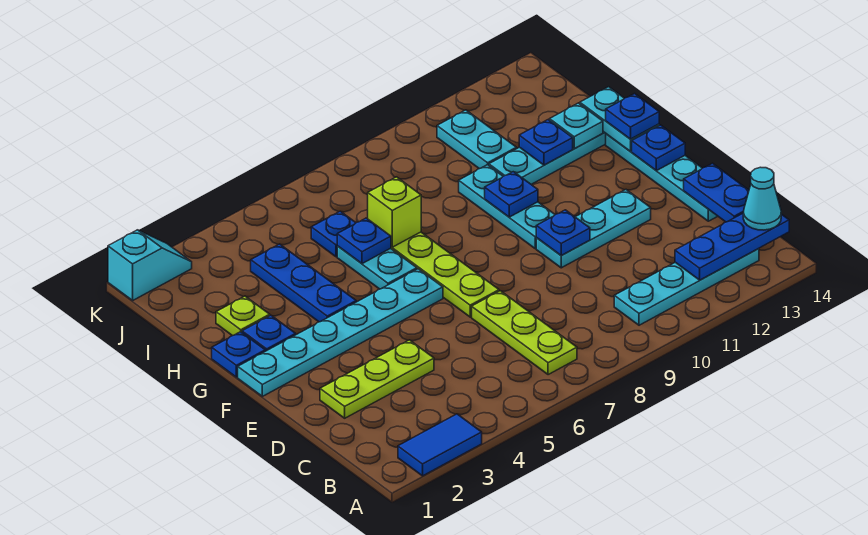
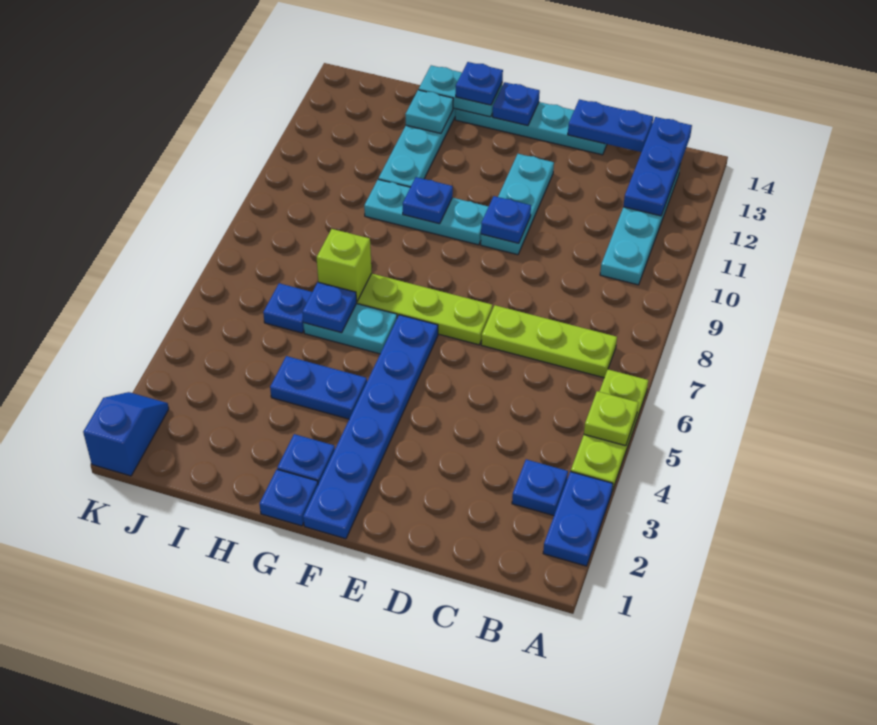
blue 1x2 tile [398,414,482,476] -> blue 1x2 plate [543,472,613,566]
cyan 1x1 cone [743,167,781,230] -> none
lime 1x3 plate [320,340,434,418] -> lime 1x3 plate moved to [571,370,648,491]
cyan 1x6 plate [238,269,443,396] -> blue 1x6 plate [303,315,438,539]
blue 1x3 plate [251,244,356,322] -> blue 1x2 plate [270,356,367,419]
lime 1x1 plate [216,296,270,336] -> lime 1x1 plate moved to [584,391,639,446]
blue 1x1 plate [519,120,573,165] -> blue 1x1 plate moved to [512,459,568,516]
cyan 1x2 plate [437,110,517,169] -> none
cyan 1x2 slope [108,230,192,300] -> blue 1x2 slope [83,392,169,476]

